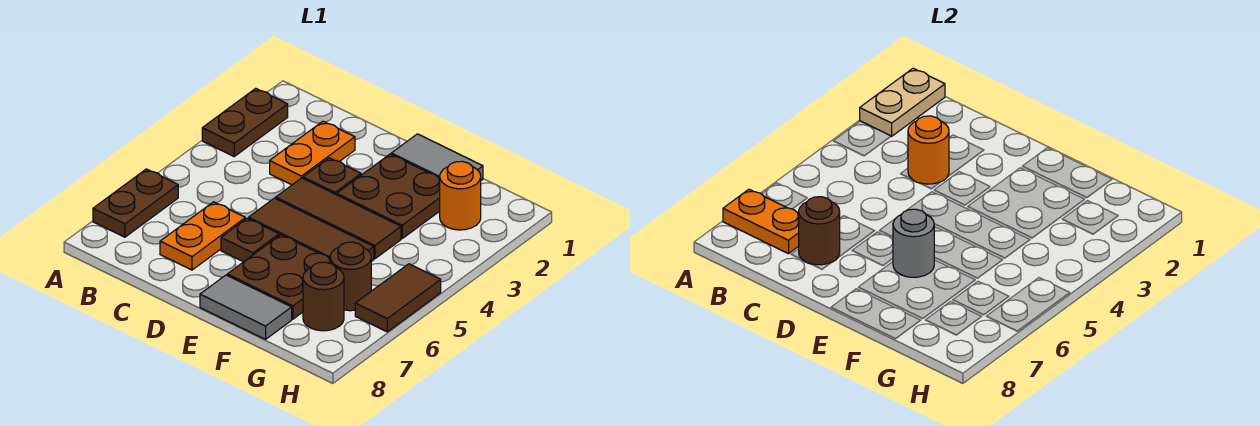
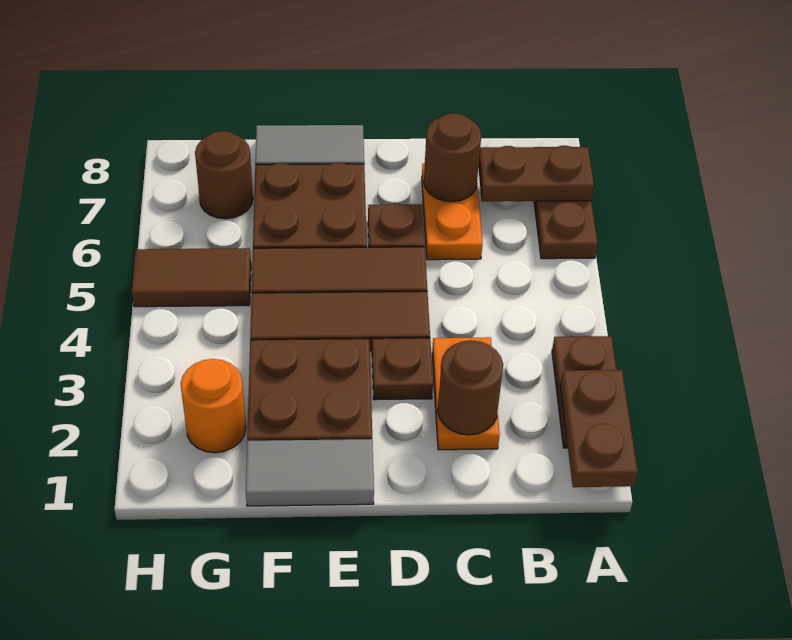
tan 1x2 plate [860,68,945,136] -> brown 1x2 plate [560,370,638,487]
orange 1x2 plate [723,189,799,254] -> brown 1x2 plate [478,146,594,201]
orange 1x1 round brick [908,116,949,184] -> none
grey 1x1 round brick [893,209,935,277] -> none
brown 1x1 round brick [330,242,371,311] -> brown 1x1 round brick moved to [438,340,503,435]
brown 1x2 tile [355,264,441,332] -> brown 1x2 tile turned to [132,248,251,307]

